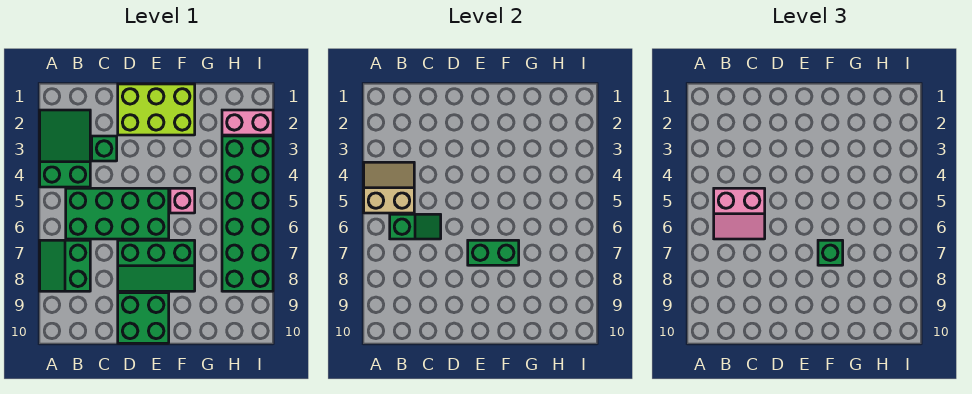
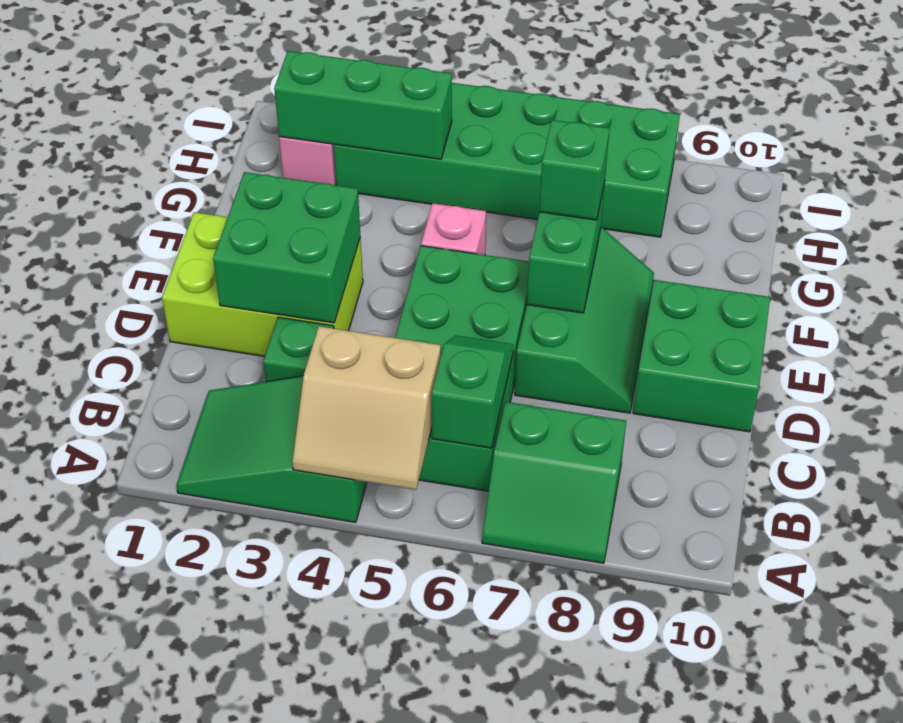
tan 2x2 slope [364,162,414,213] -> tan 2x2 slope turned to [292,326,441,490]
pink 2x2 slope [714,188,765,239] -> none
lime 2x3 brick [118,84,195,135] -> lime 2x3 brick turned to [162,212,363,356]
none -> green 2x2 brick [213,172,360,323]
none -> green 1x3 brick [274,51,452,159]

